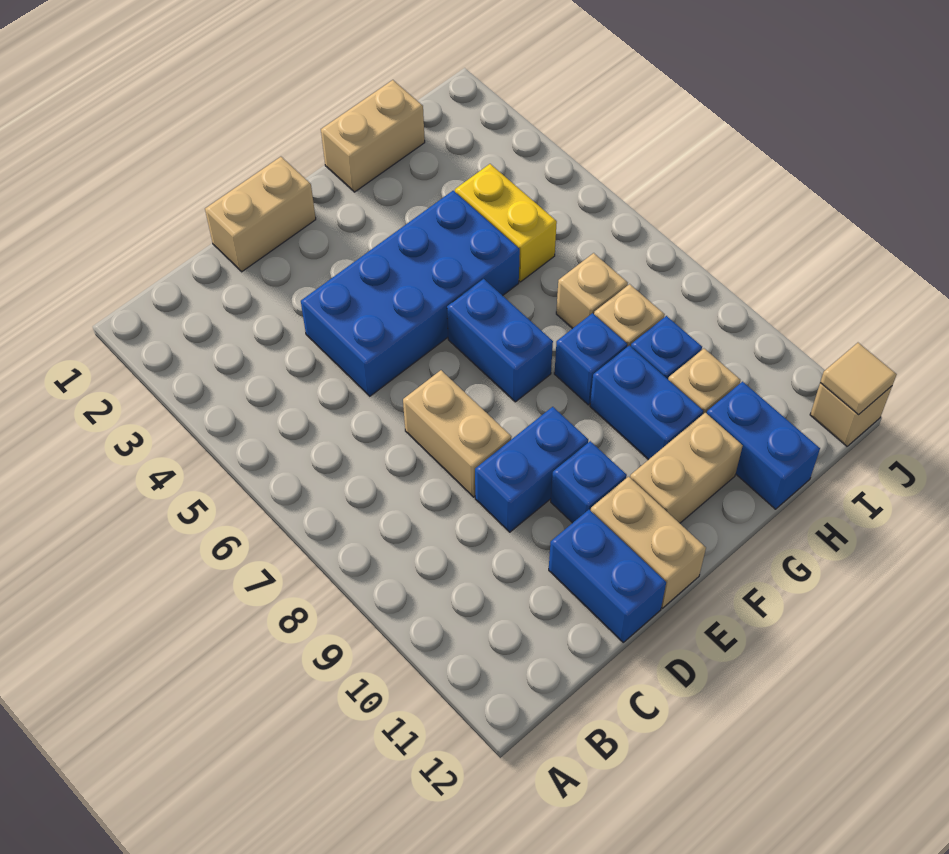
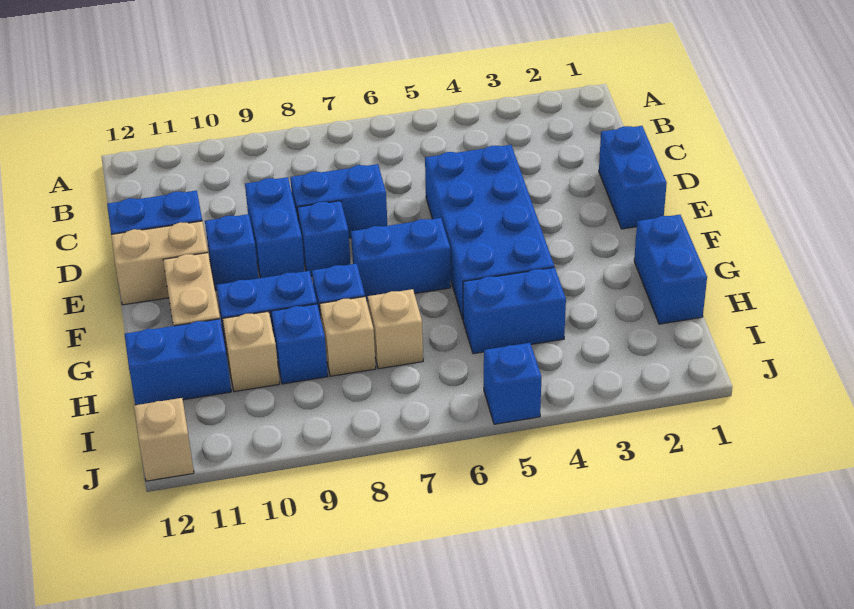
tan 1x2 brick [205,157,316,272] -> blue 1x2 brick [599,126,667,229]
tan 1x2 brick [403,370,511,497] -> blue 1x2 brick [290,164,387,238]
none -> blue 1x1 brick [297,201,350,276]
tan 1x2 brick [321,80,425,192] -> blue 1x2 brick [634,215,707,324]
yellow 1x2 brick [455,164,557,282] -> blue 1x2 brick [463,267,566,354]
none -> blue 1x1 brick [484,343,541,424]
tan 1x1 tile [820,343,897,415] -> none

